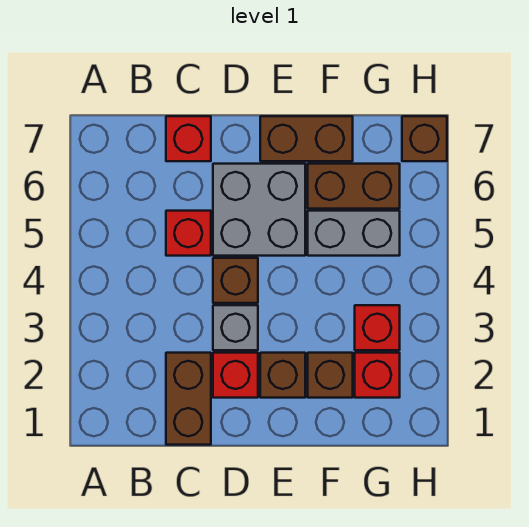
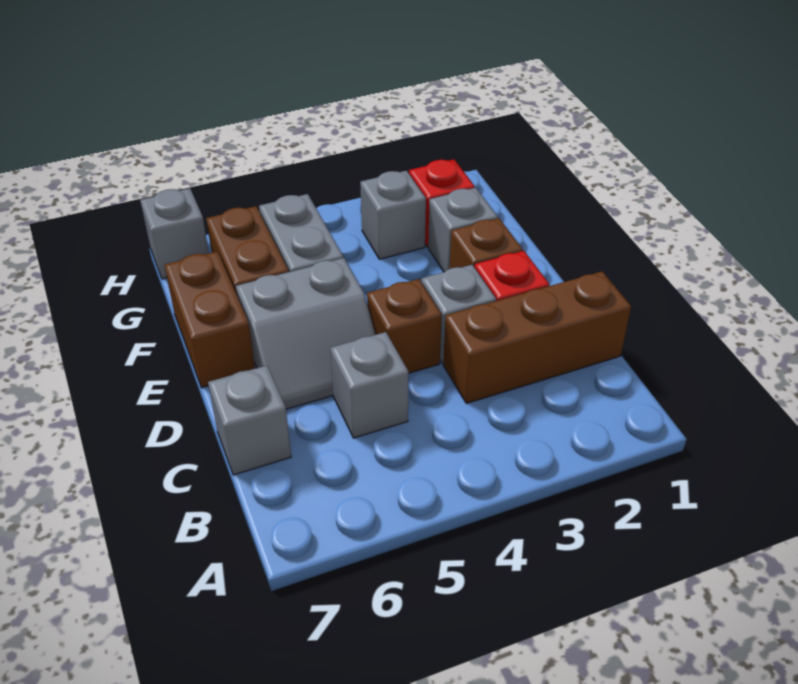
brown 1x2 brick [166,353,211,445] -> brown 1x3 brick [443,271,631,403]
red 1x1 brick [166,211,211,256] -> grey 1x1 brick [331,332,409,438]
red 1x1 brick [166,116,211,161] -> grey 1x1 brick [208,365,291,475]
grey 2x2 brick [213,164,305,256] -> grey 2x2 slope [236,258,375,409]
brown 1x1 brick [308,353,353,398] -> grey 1x1 brick [428,188,498,272]
red 1x1 brick [355,305,400,350] -> grey 1x1 brick [360,171,426,259]
brown 1x1 brick [402,116,447,161] -> grey 1x1 brick [140,188,209,279]

